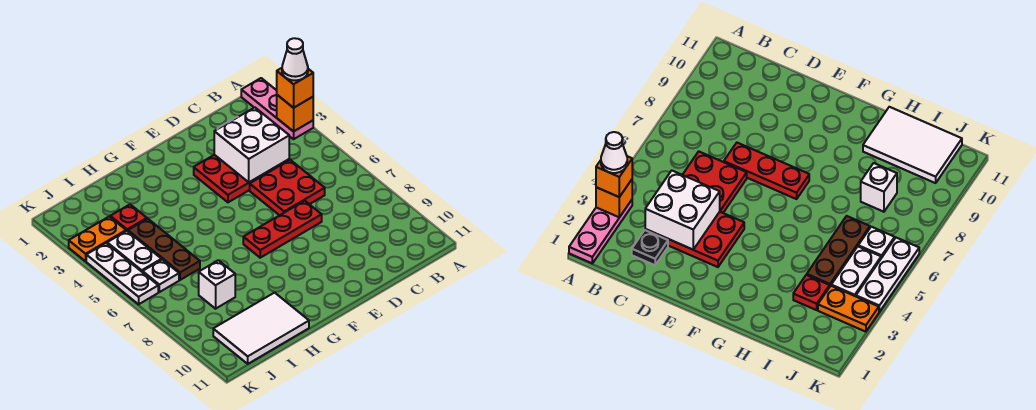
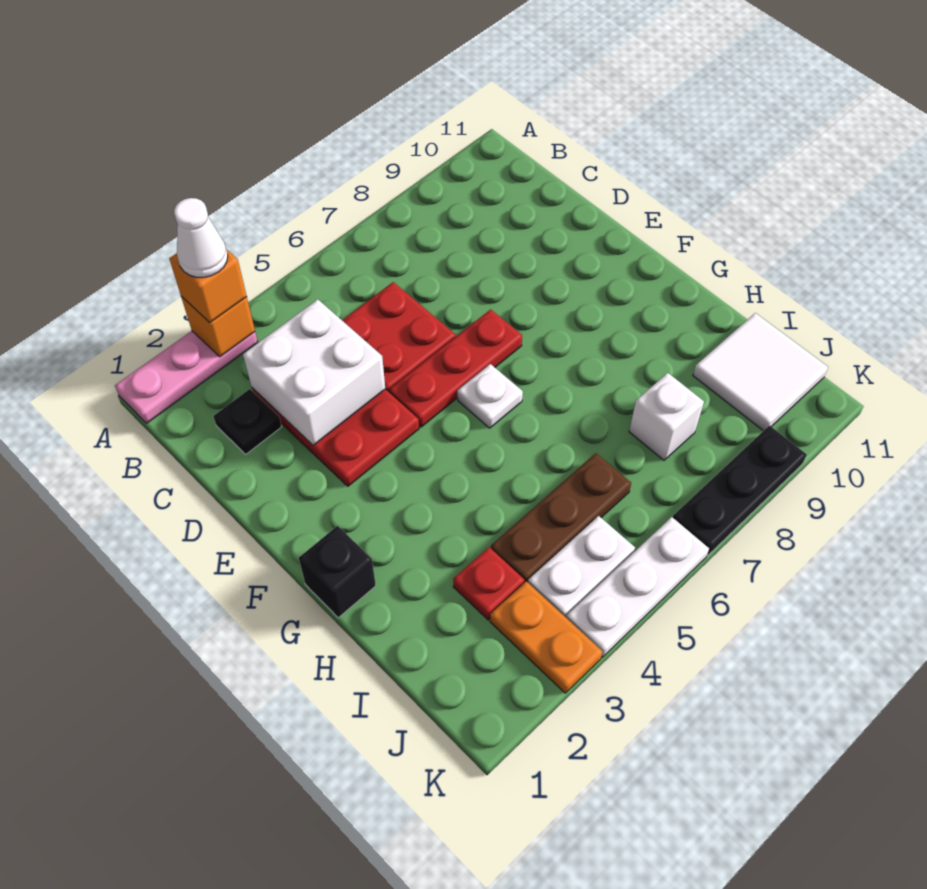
red 1x3 plate [243,201,322,258] -> red 1x3 plate turned to [389,309,522,427]
none -> black 1x1 brick [299,526,376,618]
white 2x3 tile [213,293,309,364] -> white 2x2 tile [693,313,828,431]
white 1x1 plate [143,260,179,292] -> white 1x1 plate moved to [457,364,523,428]
none -> black 1x3 plate [673,425,807,556]

